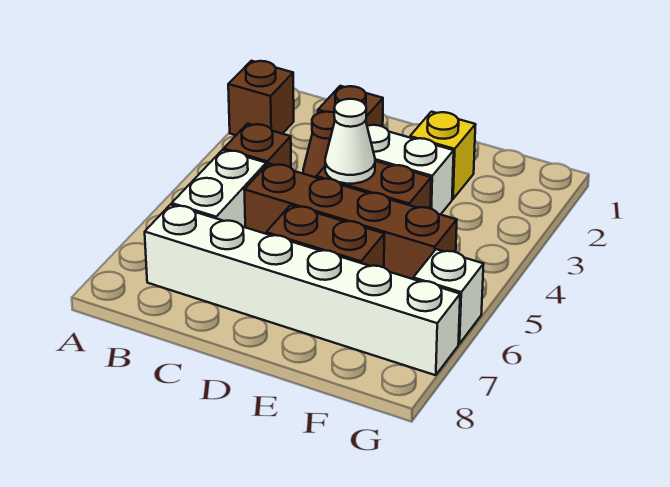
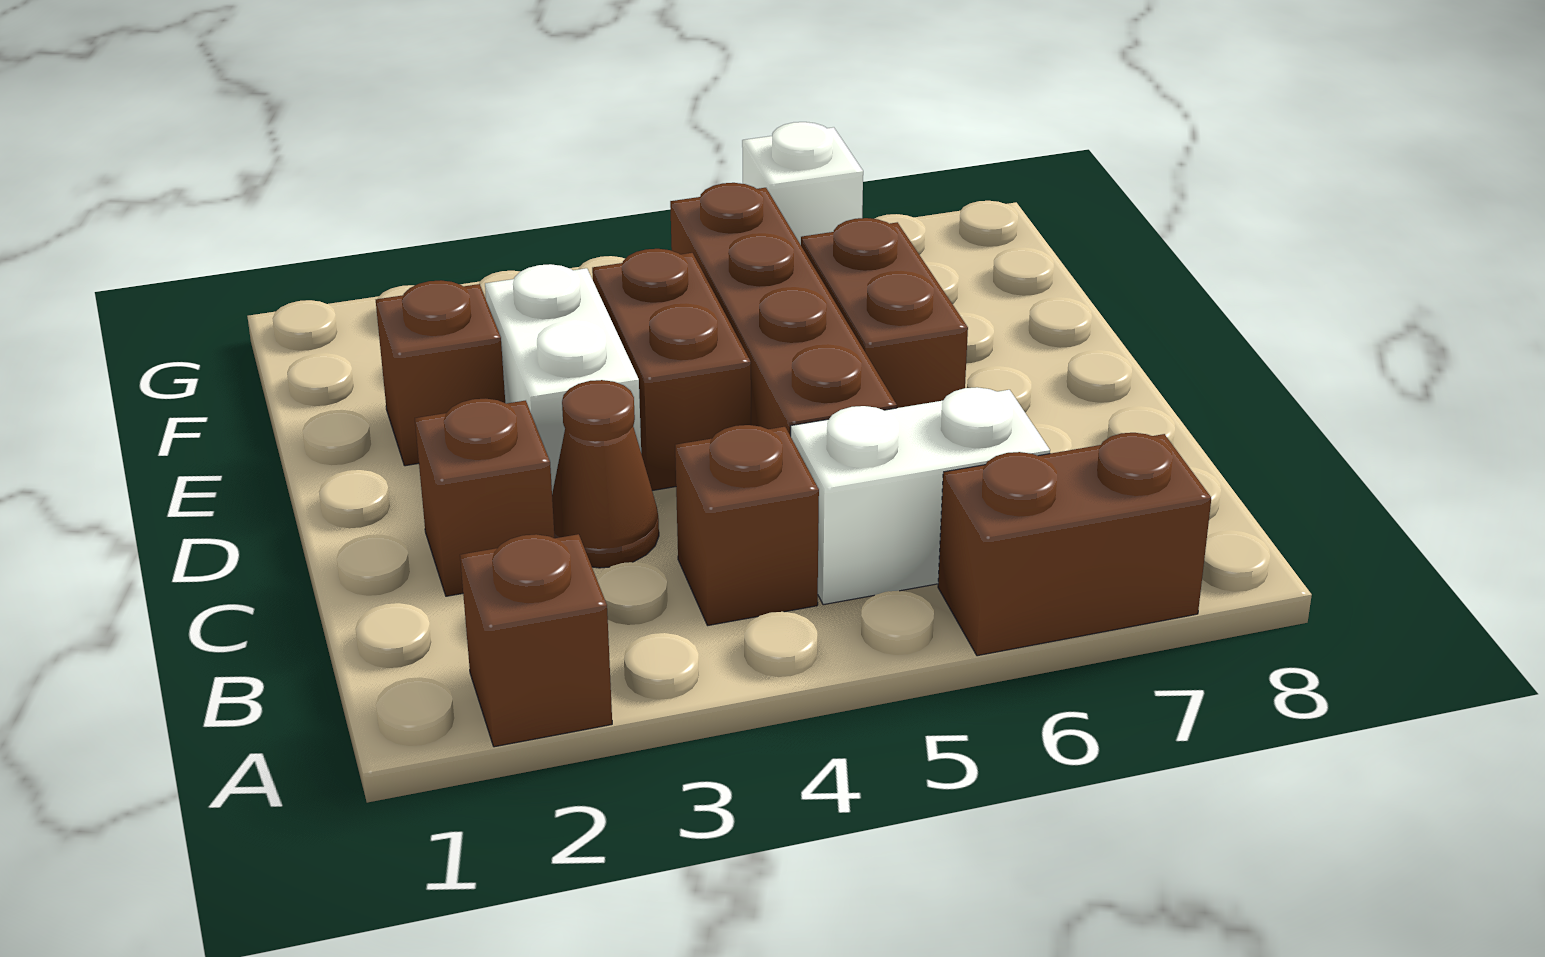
none -> brown 1x2 brick [938,433,1211,656]
white 1x6 brick [145,205,460,375] -> none
white 1x1 cone [325,99,375,184] -> none
yellow 1x1 brick [410,112,476,199] -> brown 1x1 brick [376,280,505,466]

